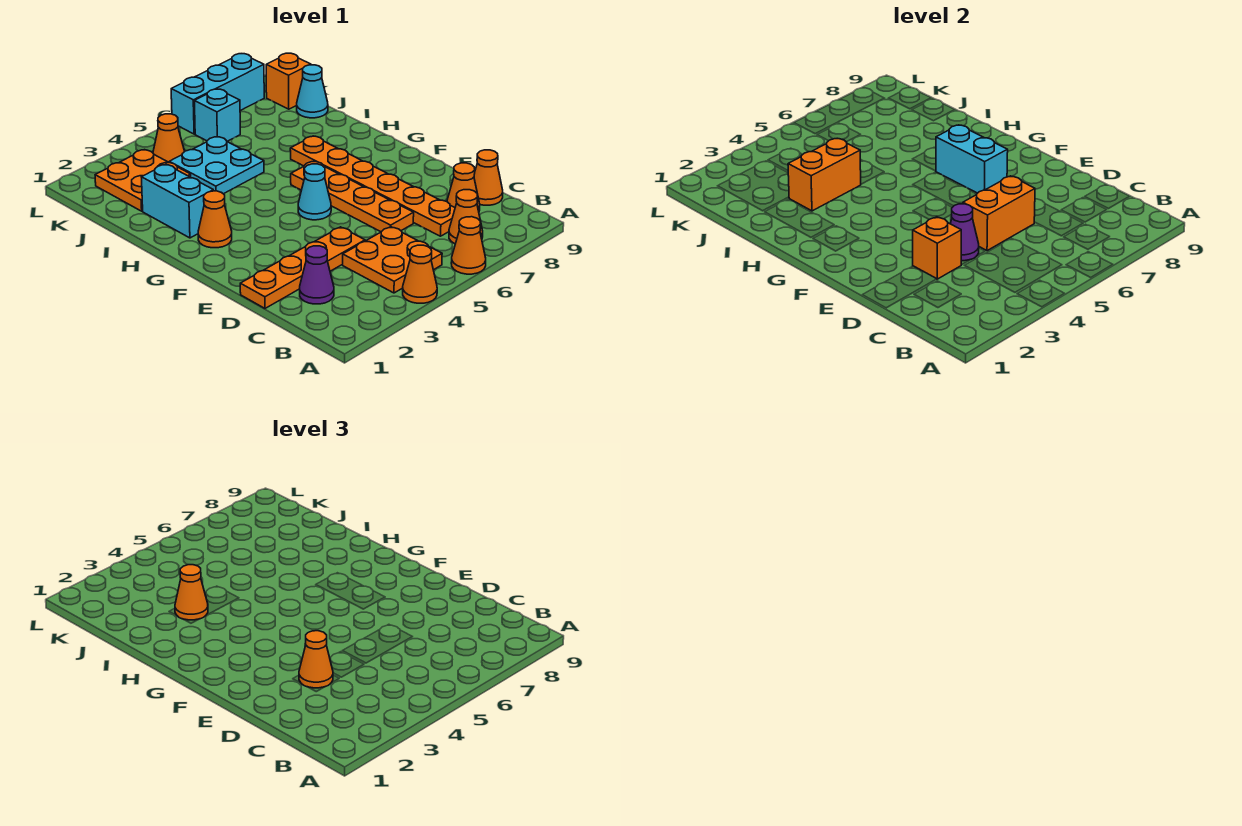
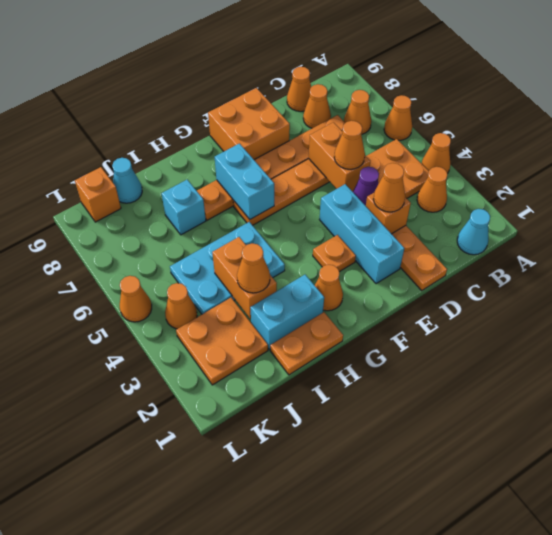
none -> orange 1x1 cone [417,167,447,212]
purple 1x1 cone [300,246,334,304] -> none
none -> orange 1x1 cone [334,121,365,169]
none -> orange 2x2 brick [208,88,290,160]
none -> orange 1x1 plate [313,235,356,272]
cyan 1x1 cone [298,164,331,220] -> cyan 1x1 cone moved to [457,209,490,255]
cyan 1x2 brick [936,125,1008,193] -> cyan 1x2 brick turned to [215,144,274,219]
none -> orange 1x2 plate [270,312,343,375]
cyan 2x2 plate [169,137,264,194] -> cyan 2x3 plate [170,222,285,314]
cyan 1x1 brick [194,89,240,142] -> cyan 1x1 brick moved to [162,180,206,235]
none -> orange 1x1 cone [120,276,152,322]
cyan 1x3 brick [171,54,264,134] -> cyan 1x3 brick moved to [320,184,404,284]

